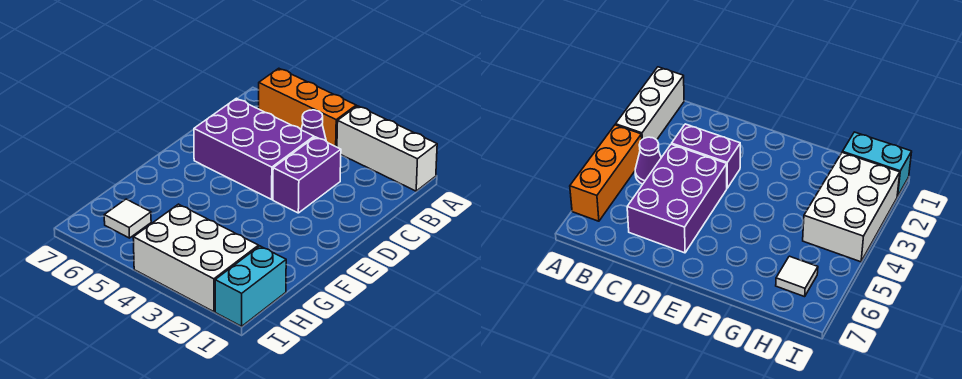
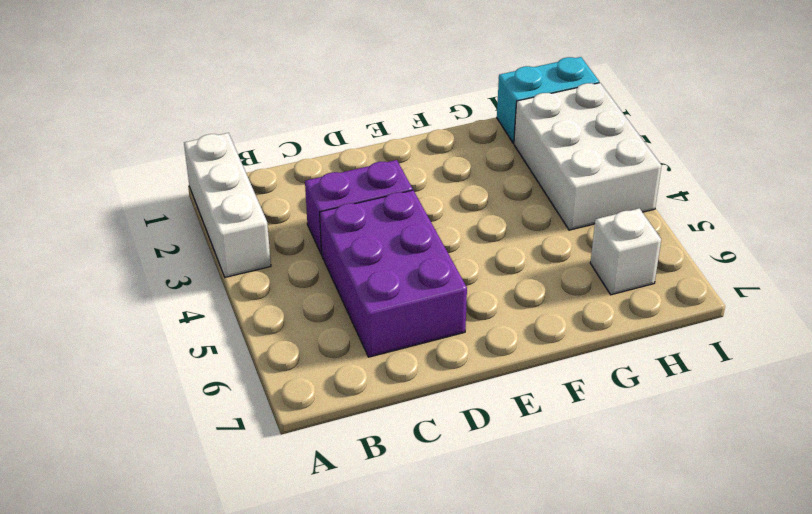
orange 1x3 brick [259,68,356,147] -> none
purple 1x1 cone [301,110,326,141] -> none
white 1x1 tile [104,199,151,238] -> white 1x1 brick [590,208,661,295]

